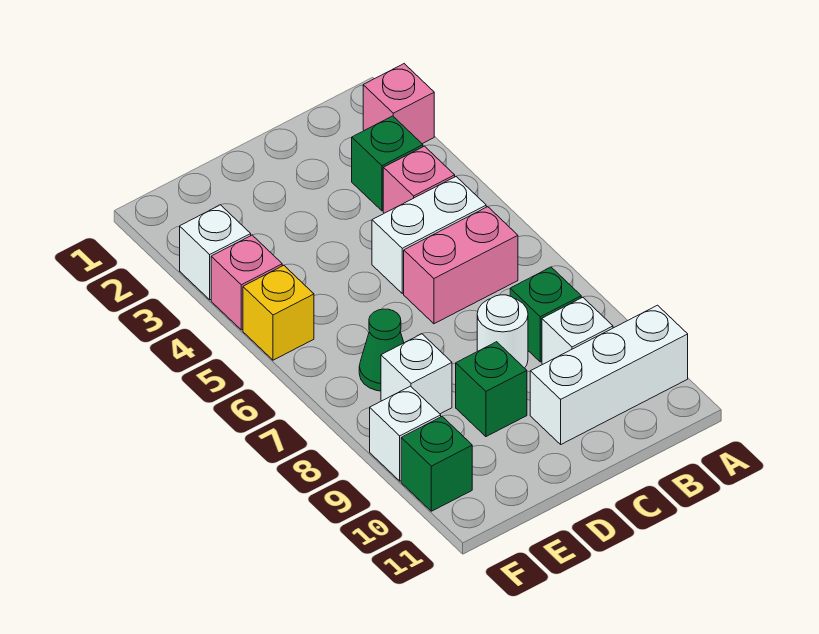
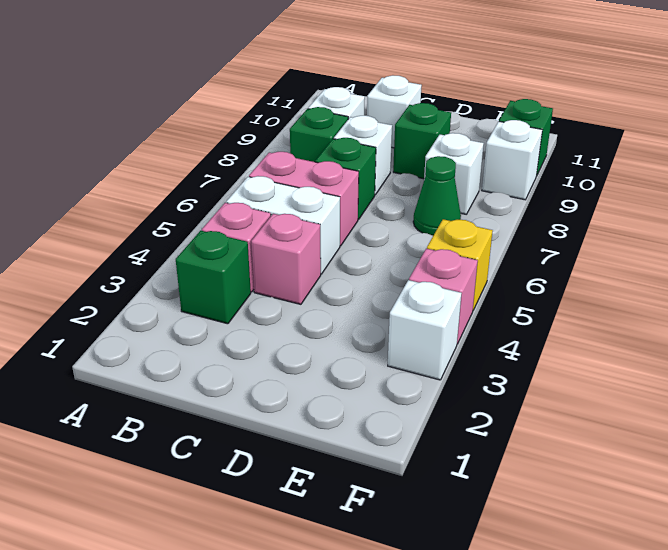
pink 1x1 brick [363,64,434,144] -> pink 1x1 brick moved to [251,214,321,304]
white 1x3 brick [530,305,688,444] -> white 1x1 brick [367,75,422,148]
none -> green 1x1 brick [315,138,376,220]
white 1x1 round brick [477,295,528,368] -> white 1x1 brick [334,116,392,195]

